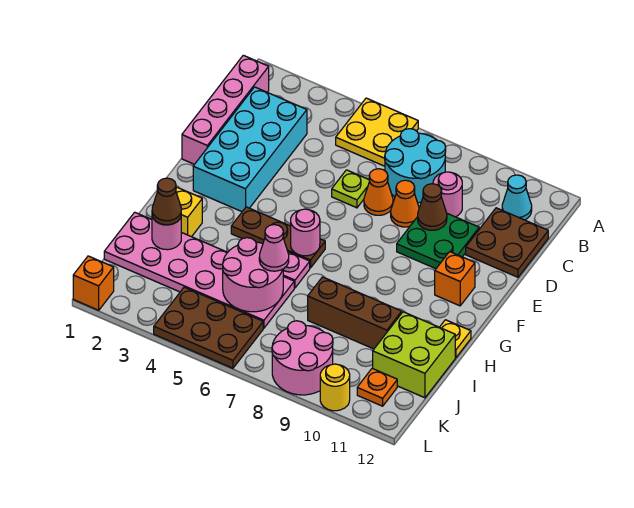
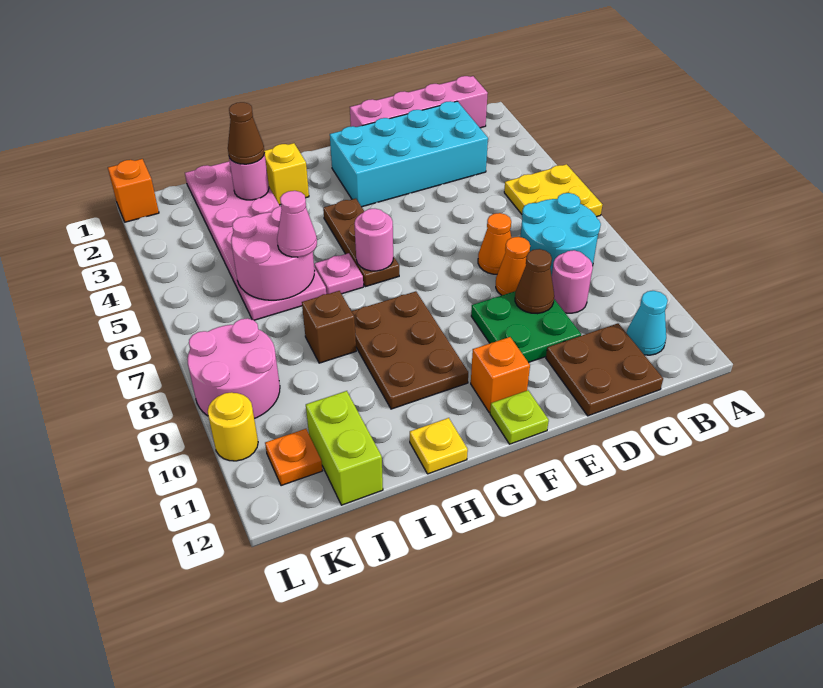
lime 1x1 plate [332,170,370,208] -> lime 1x1 plate moved to [490,390,549,444]
brown 1x3 brick [308,277,402,349] -> brown 1x1 brick [302,291,356,363]
lime 2x2 brick [373,312,455,398] -> lime 1x2 brick [306,391,383,505]
brown 2x3 plate [154,287,263,368] -> brown 2x3 plate moved to [352,291,468,409]

